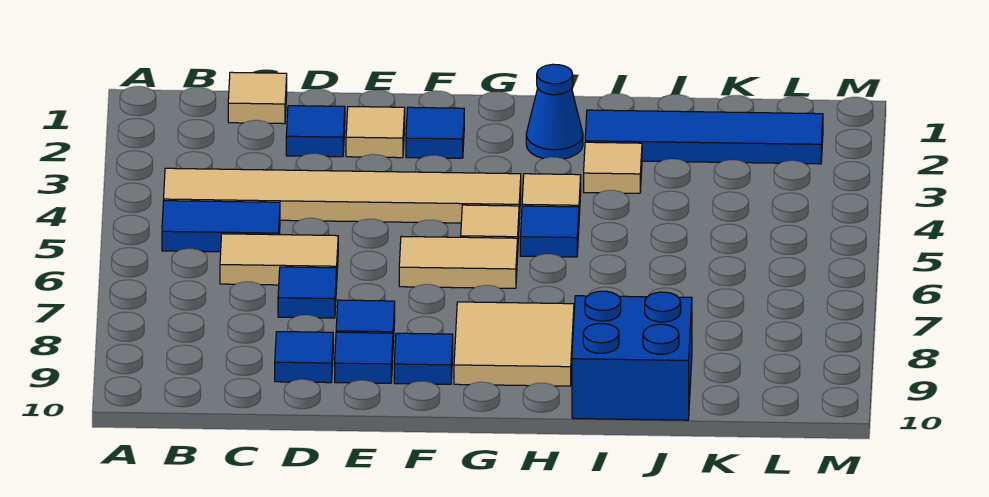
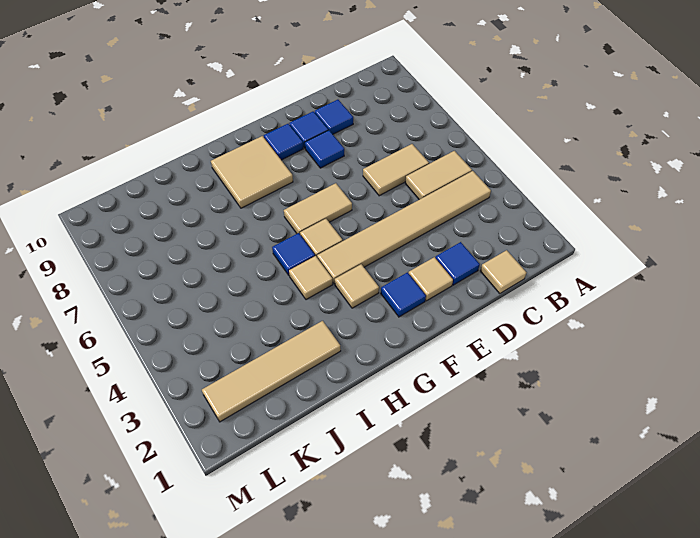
blue 1x2 tile [162,201,280,252] -> tan 1x2 tile [405,151,472,200]
blue 1x1 tile [278,267,337,318] -> none
blue 1x1 cone [526,64,583,159] -> none
blue 1x4 tile [585,110,823,164] -> tan 1x4 tile [202,321,341,422]
tan 1x1 tile [584,142,642,193] -> tan 1x1 tile moved to [335,264,379,308]
blue 2x2 brick [572,291,692,420] -> none

